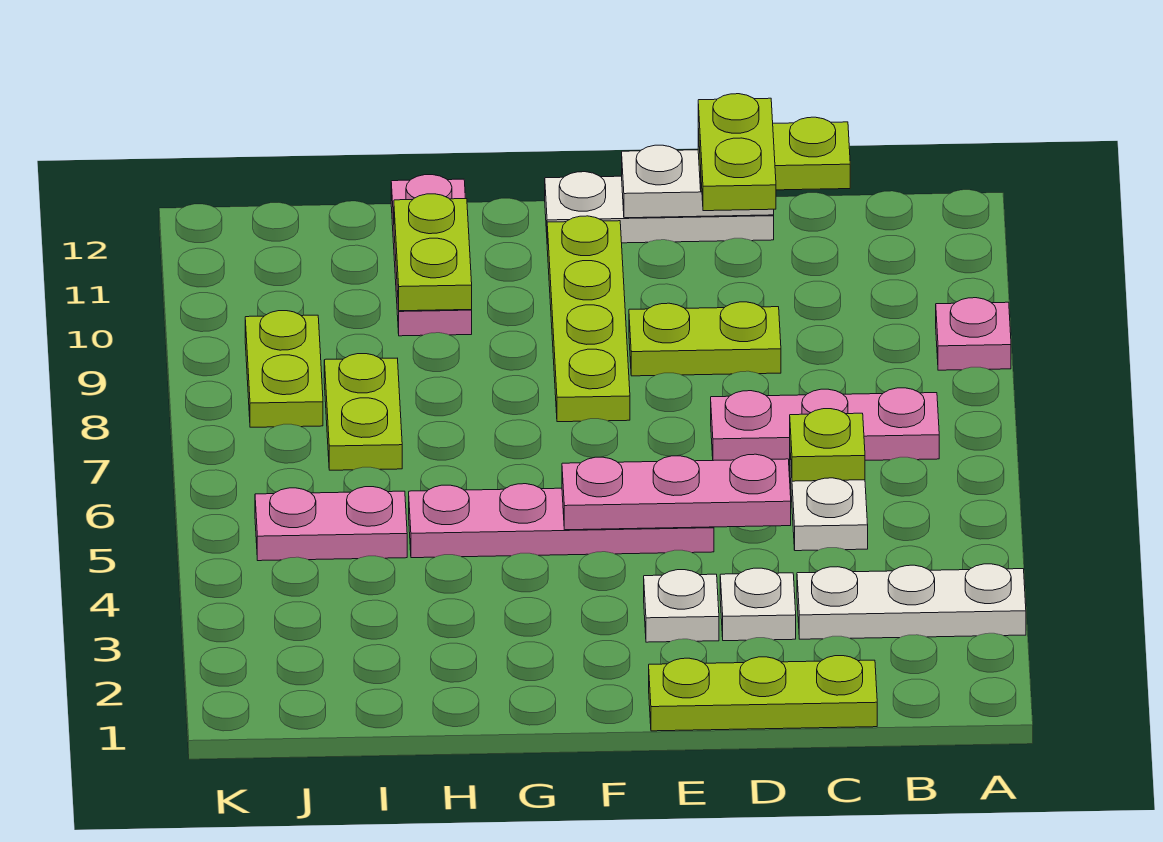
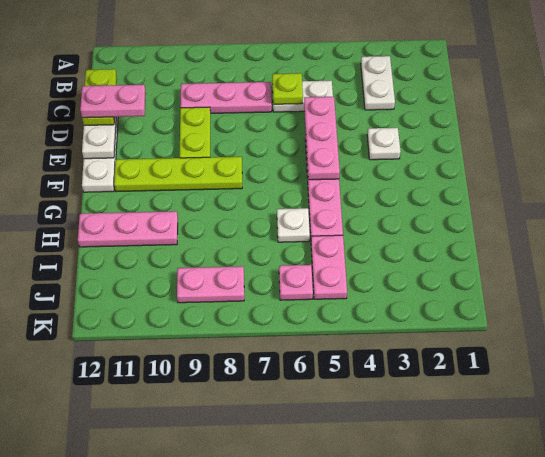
white 1x3 plate [797,564,1026,639] -> white 1x2 plate [361,56,395,110]
pink 1x1 plate [936,298,1011,370] -> pink 1x1 plate moved to [279,265,313,300]
pink 1x3 plate [711,388,939,462] -> pink 1x3 plate turned to [180,82,272,113]
lime 1x3 plate [649,656,877,731] -> none
white 1x1 plate [720,568,796,641] -> white 1x1 plate moved to [277,208,310,242]
lime 1x2 plate [698,94,776,211] -> pink 1x2 plate [80,85,146,118]
lime 1x2 plate [394,194,472,311] -> none
lime 1x2 plate [324,354,402,470] -> none
lime 1x2 plate [245,311,323,427] -> pink 1x2 plate [177,266,244,303]

